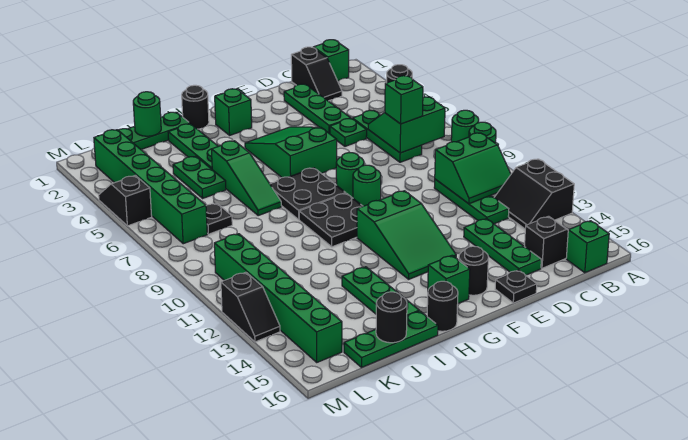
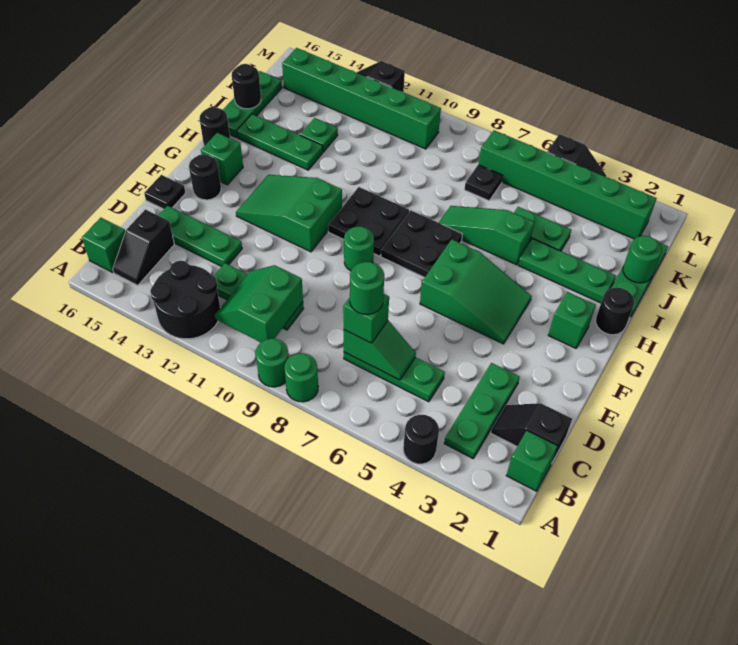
black 2x2 slope [494,159,574,229] -> black 2x2 round brick [150,261,220,339]
green 2x2 slope [368,97,445,153] -> green 1x2 slope [344,321,416,380]
green 1x3 plate [284,84,351,134] -> green 1x3 plate turned to [444,363,520,459]
green 1x1 plate [330,118,367,146] -> green 1x1 plate moved to [300,118,338,152]
green 1x1 round brick [336,152,364,198] -> green 1x1 round brick moved to [350,262,384,314]

